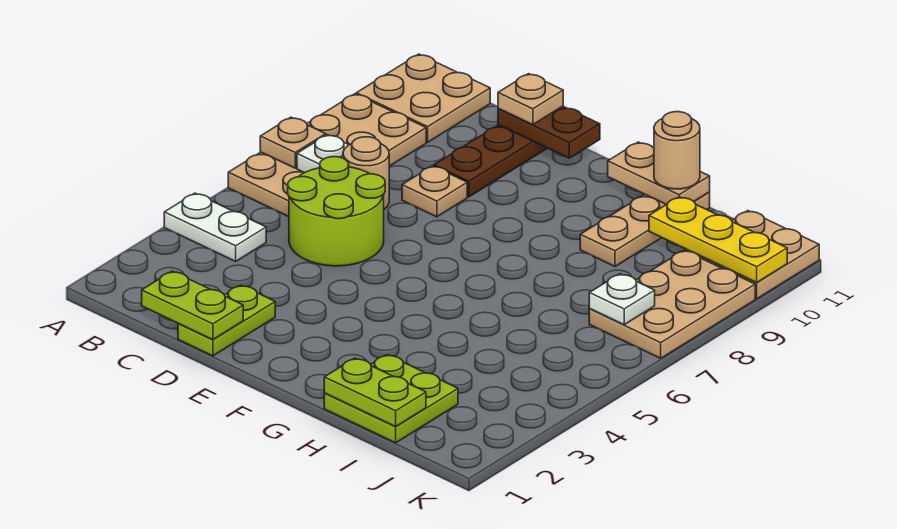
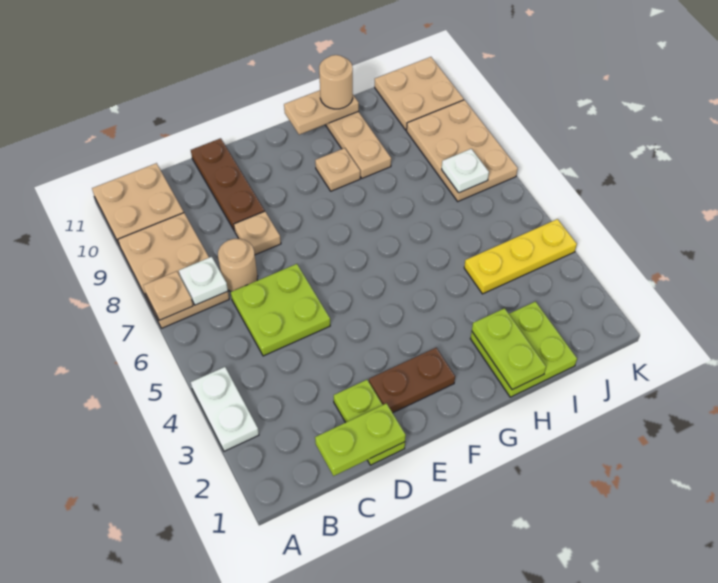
white 1x2 plate [164,193,266,261] -> white 1x2 plate turned to [191,367,259,451]
tan 2x4 plate [228,94,426,217] -> tan 2x3 plate [118,213,229,328]
lime 2x2 round brick [288,157,385,266] -> lime 2x2 plate [231,264,330,356]
brown 1x2 plate [498,106,600,158] -> brown 1x2 plate moved to [369,348,455,413]
tan 1x1 plate [498,74,563,125] -> tan 1x1 plate moved to [315,148,360,191]
lime 1x2 plate [324,358,426,426] -> lime 1x2 plate turned to [472,308,546,390]
yellow 1x3 plate [649,197,787,282] -> yellow 1x3 plate moved to [464,219,577,294]

